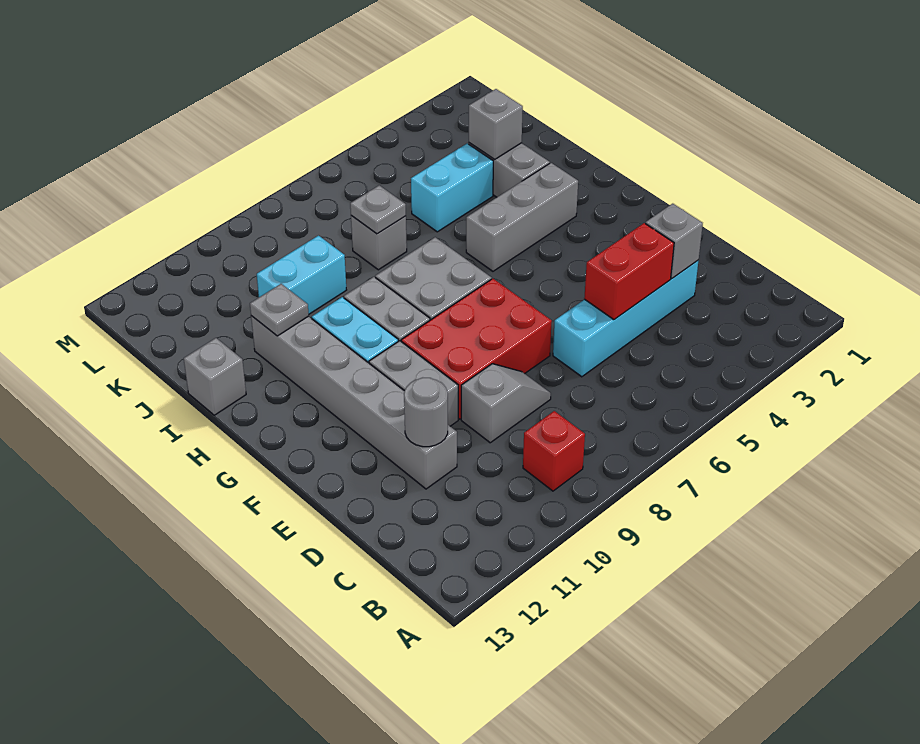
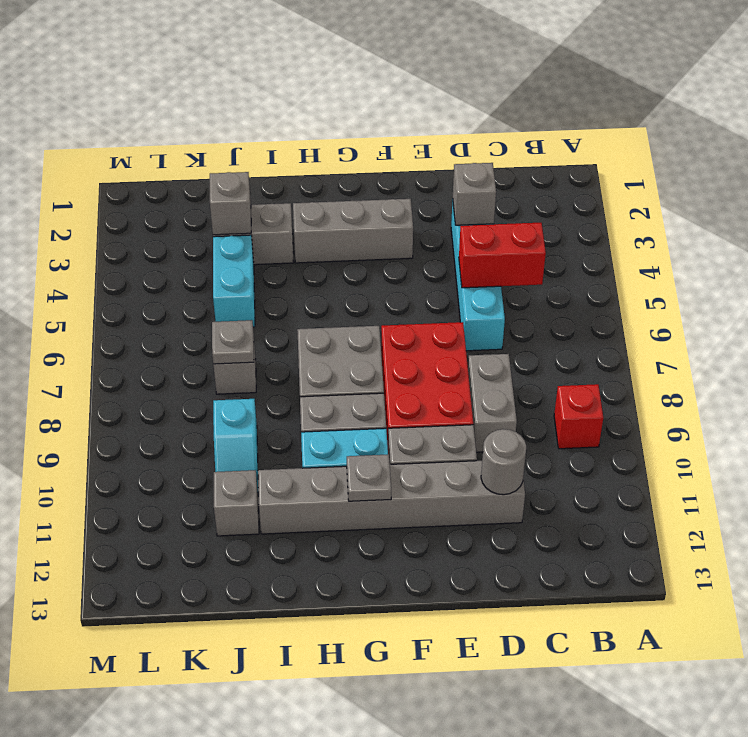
red 1x2 brick [584,223,674,320] -> red 1x2 brick turned to [459,223,546,288]
grey 1x2 slope [461,364,551,443] -> grey 1x2 brick [468,354,517,452]
grey 1x3 brick [466,163,578,271] -> grey 1x3 brick turned to [293,199,413,263]
grey 1x1 plate [250,284,309,336] -> grey 1x1 plate moved to [347,454,391,501]
grey 1x1 brick [184,338,246,415] -> grey 1x1 brick moved to [214,470,259,536]
cyan 1x2 brick [257,236,346,314] -> cyan 1x2 slope [213,399,258,488]

